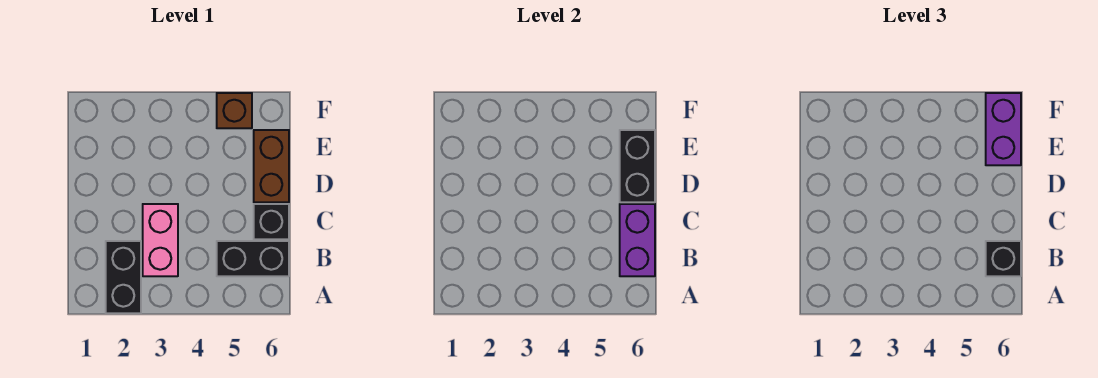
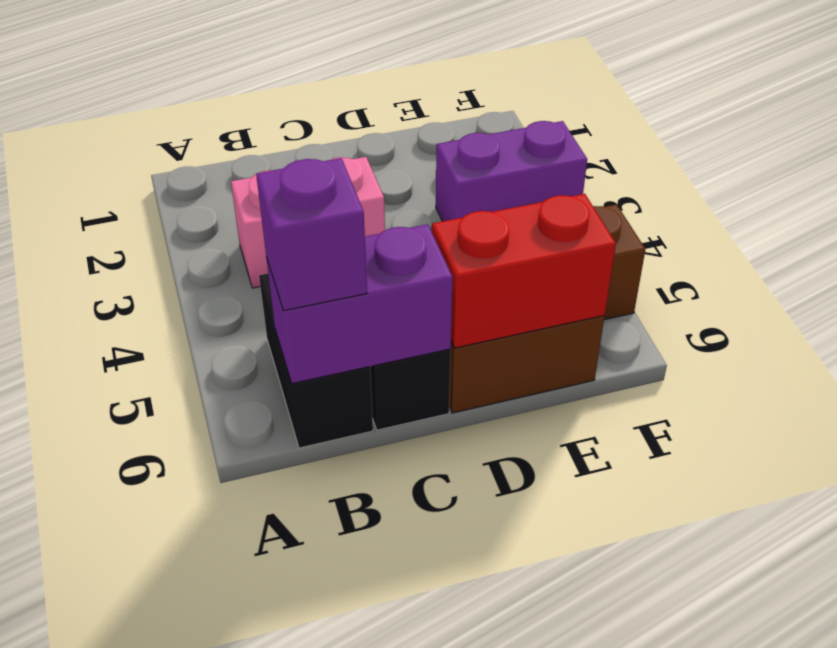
black 1x2 brick [106,241,141,313] -> none
black 1x1 brick [986,241,1021,276] -> purple 1x1 brick [256,158,367,311]
black 1x2 brick [620,130,655,202] -> red 1x2 brick [432,194,616,348]
purple 1x2 brick [986,93,1021,165] -> purple 1x2 brick moved to [436,121,587,221]

